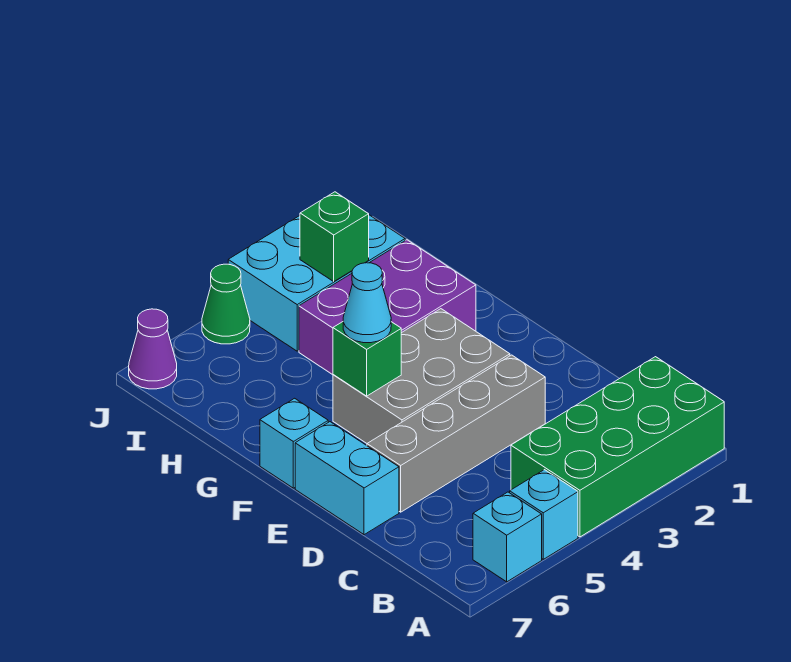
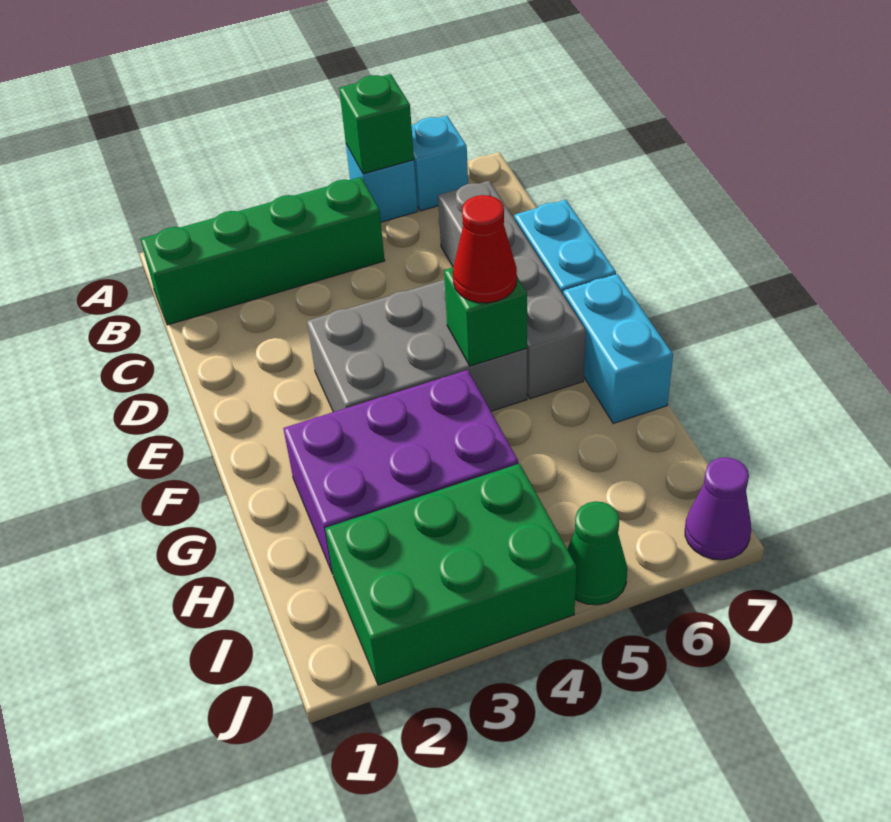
green 2x4 brick [511,357,724,537] -> green 1x4 brick [141,177,385,325]
grey 1x4 brick [367,355,545,512] -> grey 1x4 brick turned to [438,181,586,399]
cyan 1x1 cone [343,263,391,343] -> red 1x1 cone [453,195,517,303]
cyan 1x1 brick [260,398,328,488] -> cyan 1x2 brick [563,274,673,423]
cyan 2x3 brick [228,215,405,351] -> green 2x3 brick [325,464,577,685]
green 1x1 brick [300,192,369,281] -> green 1x1 brick moved to [339,74,414,174]

